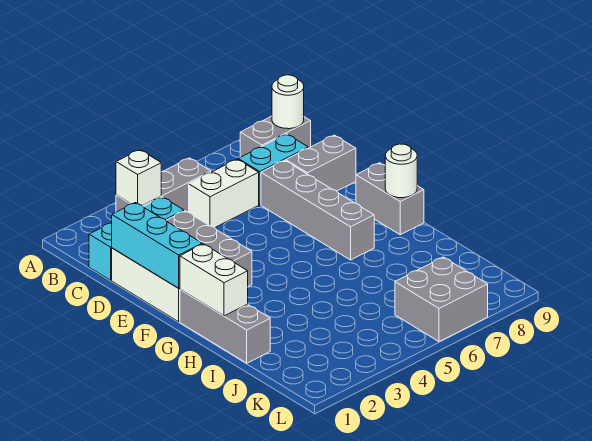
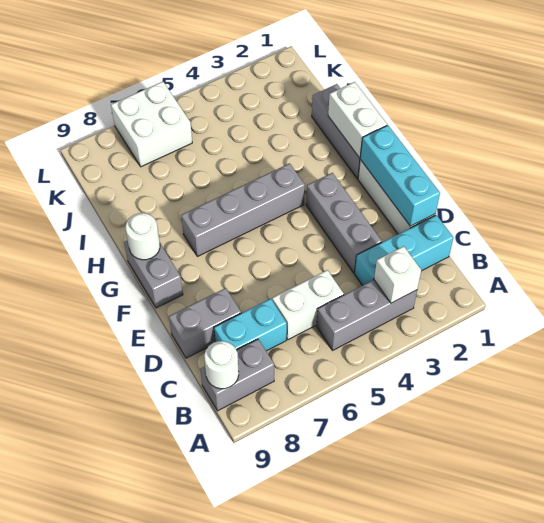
grey 1x4 brick [261,160,374,260] -> grey 1x4 brick turned to [181,163,305,256]
grey 2x2 brick [395,257,488,342] -> white 2x2 brick [111,82,192,167]

